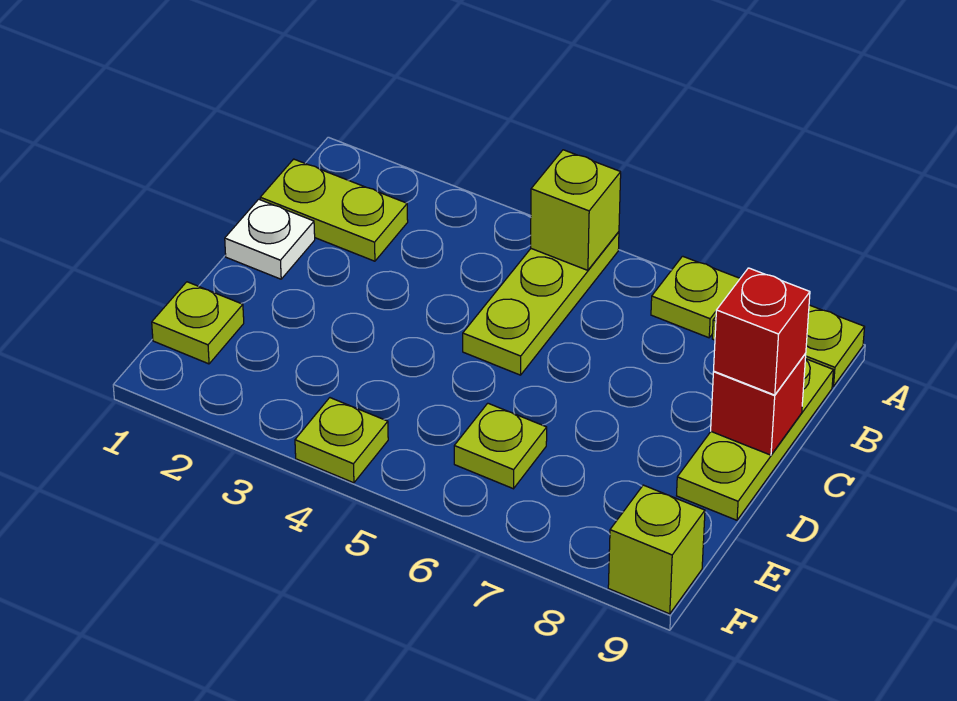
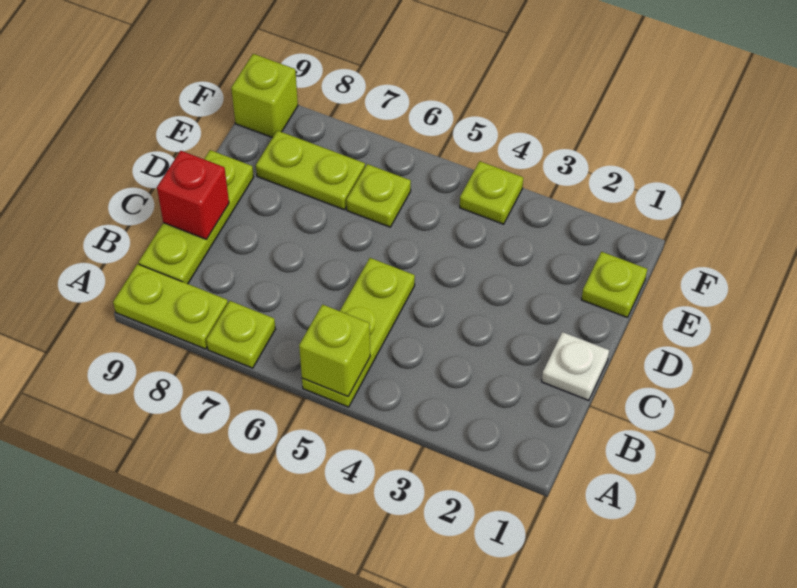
lime 1x2 plate [260,159,408,261] -> lime 1x2 plate moved to [256,130,365,210]
red 1x1 brick [714,268,810,395] -> none

